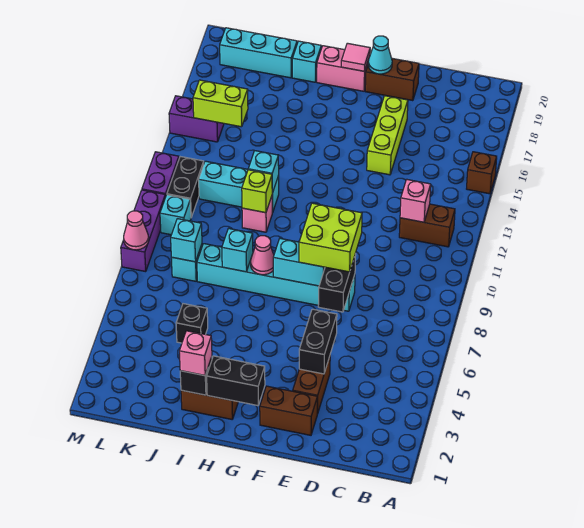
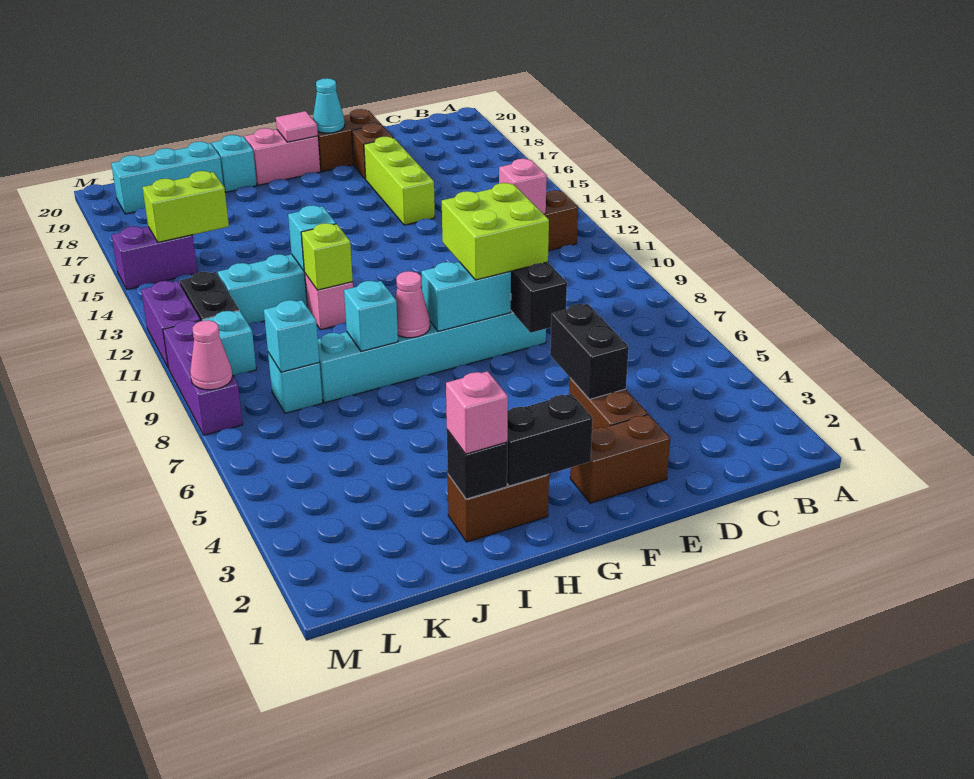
brown 1x1 brick [467,152,497,194] -> brown 1x1 brick moved to [352,123,393,179]
black 1x1 brick [176,304,208,343] -> none

